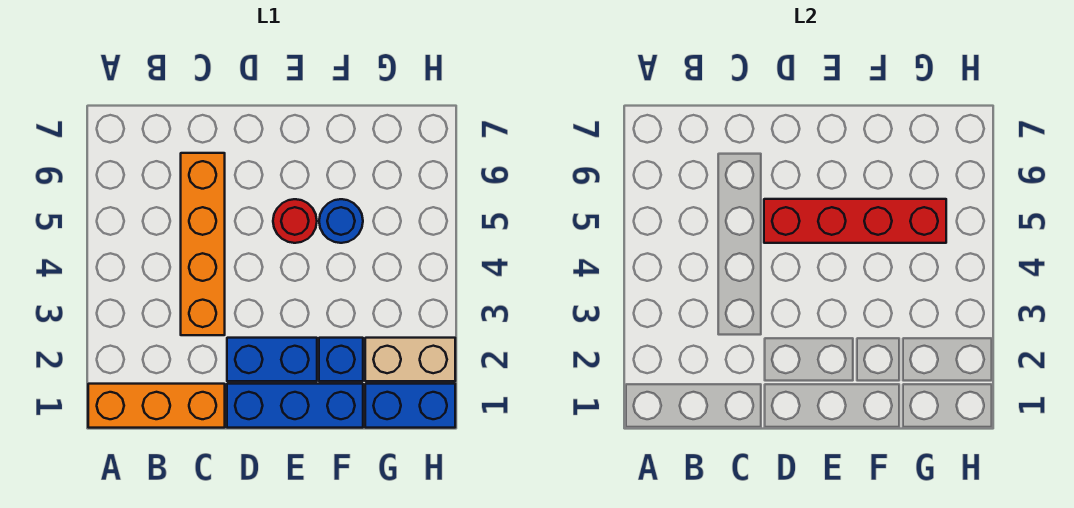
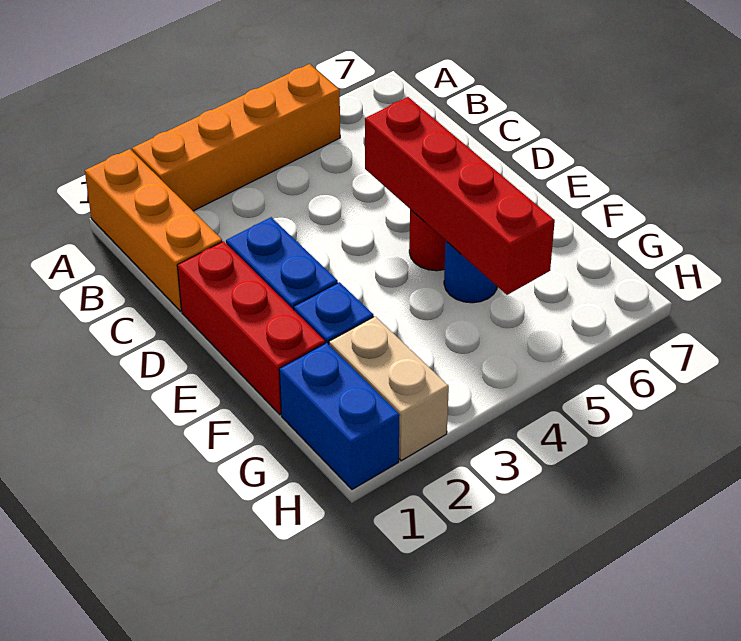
orange 1x4 brick [181,153,225,335] -> orange 1x4 brick moved to [132,64,340,211]
blue 1x3 brick [227,384,363,428] -> red 1x3 brick [177,241,325,415]

